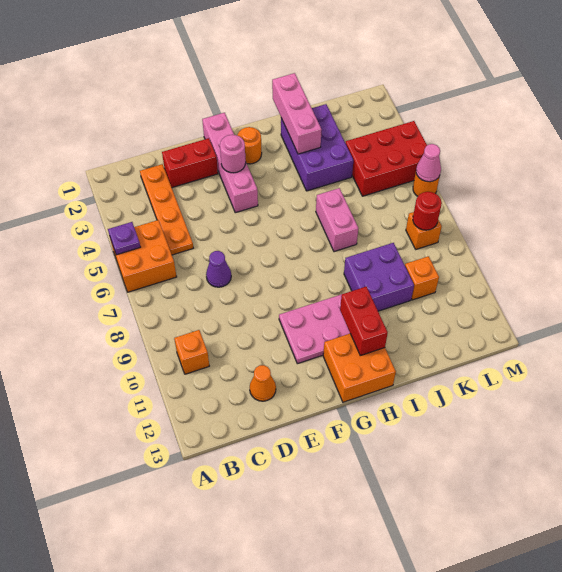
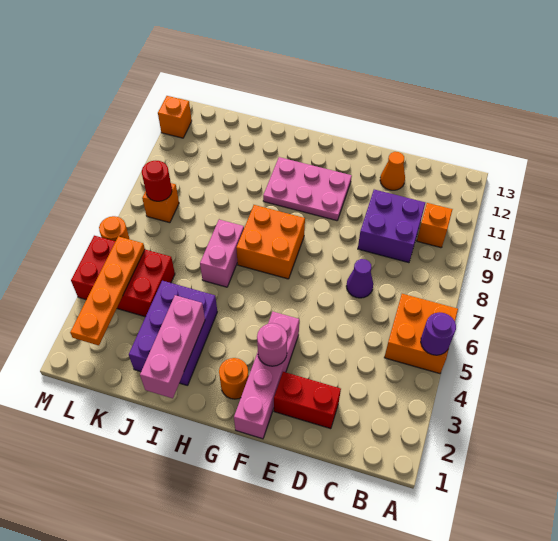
purple 1x1 plate [108,222,140,255] -> purple 1x1 round brick [421,312,456,355]
orange 1x4 plate [140,164,193,255] -> orange 1x4 plate moved to [70,236,145,345]
orange 2x2 brick [323,334,396,402] -> orange 2x2 brick moved to [236,205,305,279]
red 1x2 brick [340,287,388,356] -> none
purple 2x2 brick [344,243,414,311] -> purple 2x2 brick moved to [358,190,425,263]
orange 1x1 brick [405,256,439,300] -> orange 1x1 brick moved to [158,96,192,138]
pink 1x1 cone [416,144,441,182] -> none

